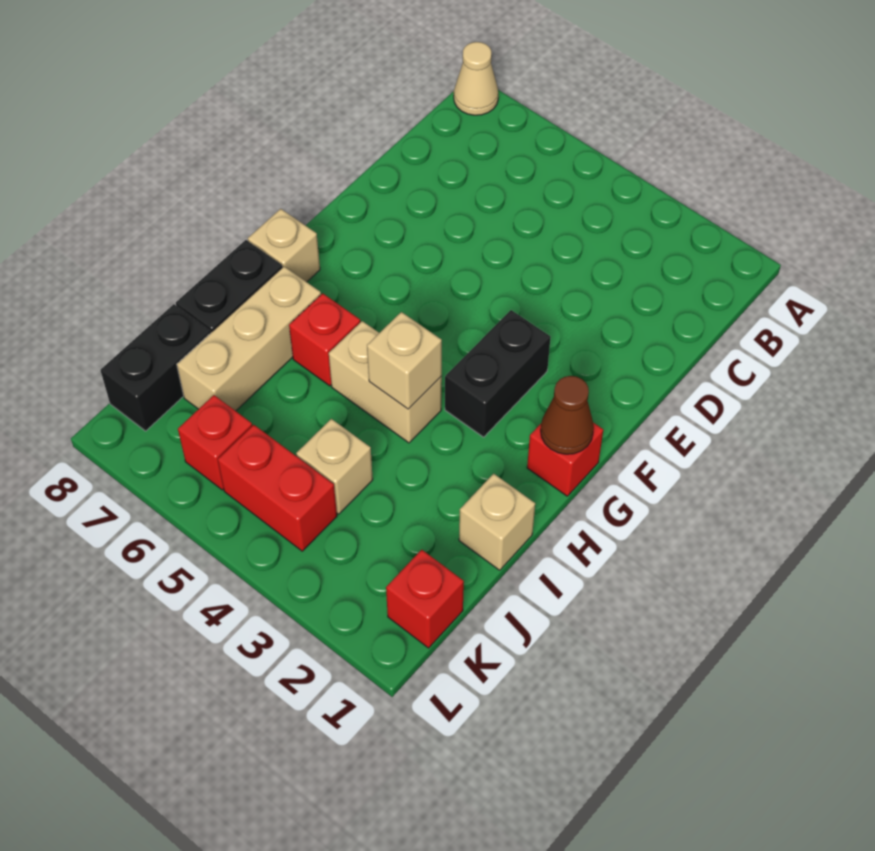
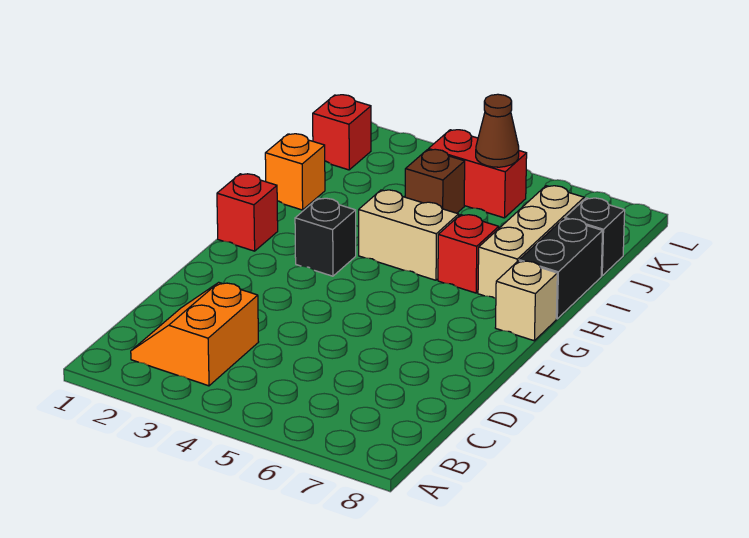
tan 1x1 cone [454,42,498,115] -> none
none -> orange 2x2 slope [131,282,258,386]
black 1x2 brick [445,310,551,437] -> black 1x1 brick [295,198,356,276]
brown 1x1 cone [541,376,594,454] -> brown 1x1 cone moved to [476,94,519,167]
tan 1x1 brick [367,312,442,409] -> none
tan 1x1 brick [459,474,535,570] -> orange 1x1 brick [265,134,325,210]
tan 1x1 brick [296,419,373,514] -> brown 1x1 brick [405,149,465,213]
black 1x2 brick [100,304,211,431] -> black 1x1 brick [565,198,625,276]
red 1x1 brick [178,395,252,490] -> none

